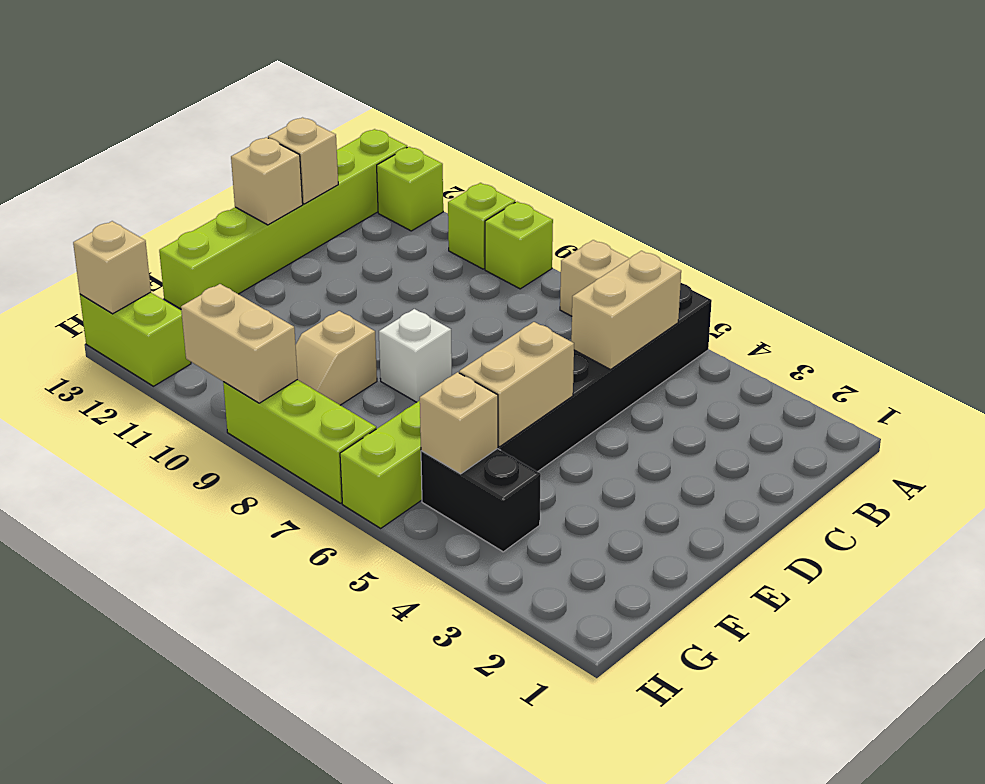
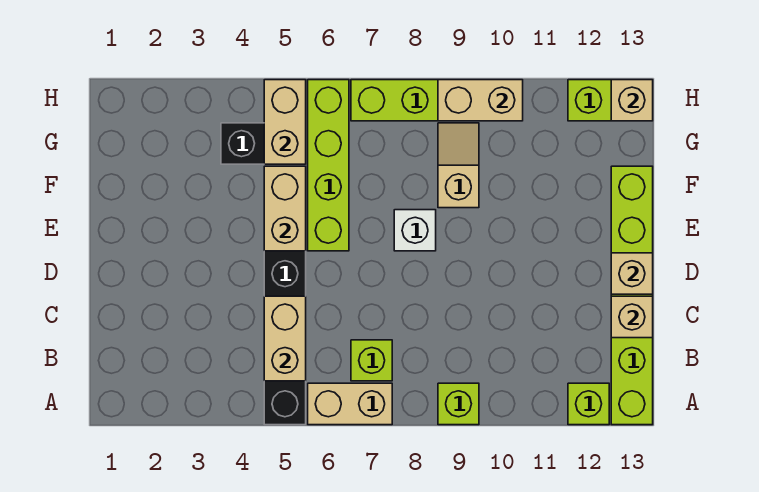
lime 1x1 brick [448,183,515,269] -> lime 1x1 brick moved to [351,340,392,381]
tan 1x1 brick [420,372,498,474] -> tan 1x2 brick [264,80,306,164]

